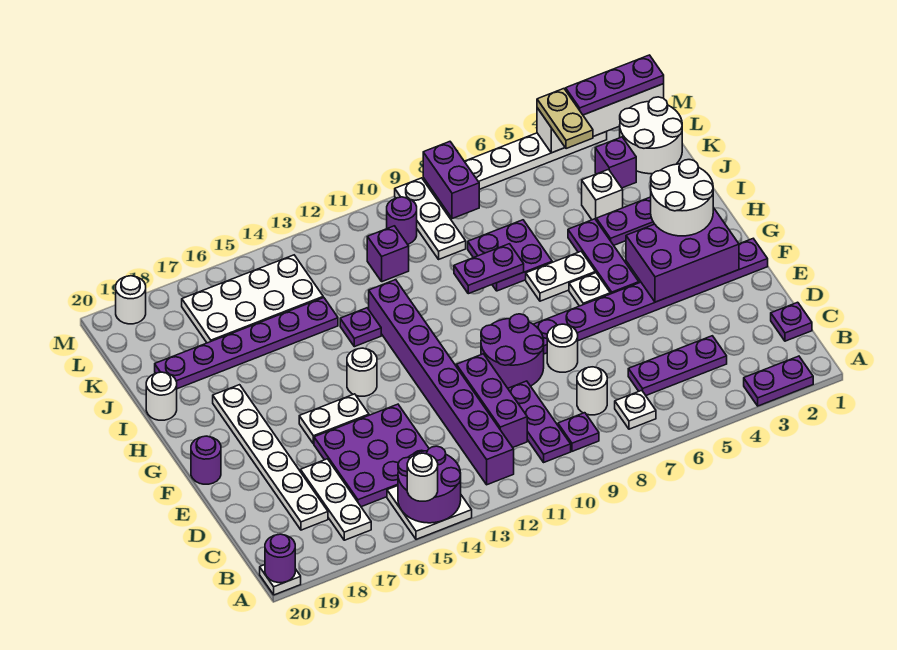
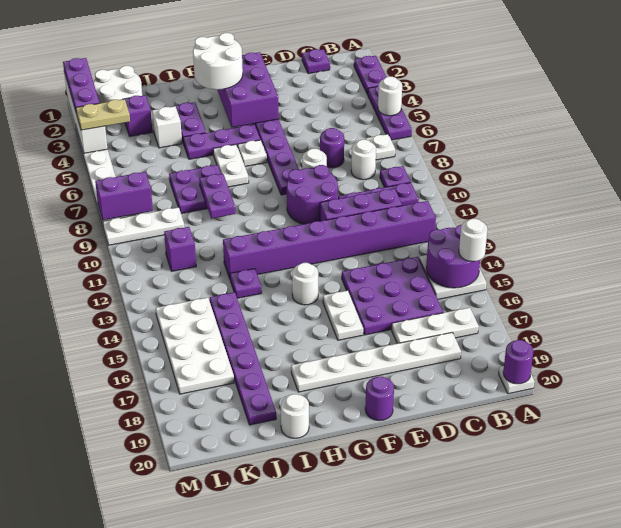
purple 1x3 plate [628,336,727,395] -> purple 1x3 plate moved to [368,86,412,140]
purple 1x1 round brick [387,197,417,244] -> purple 1x1 round brick moved to [320,128,344,168]
white 1x1 round brick [116,276,146,324] -> white 1x1 round brick moved to [378,77,402,116]

